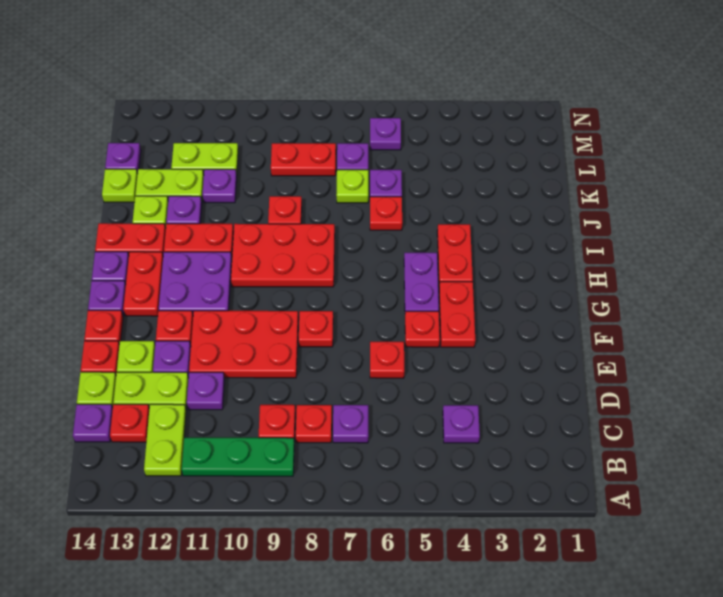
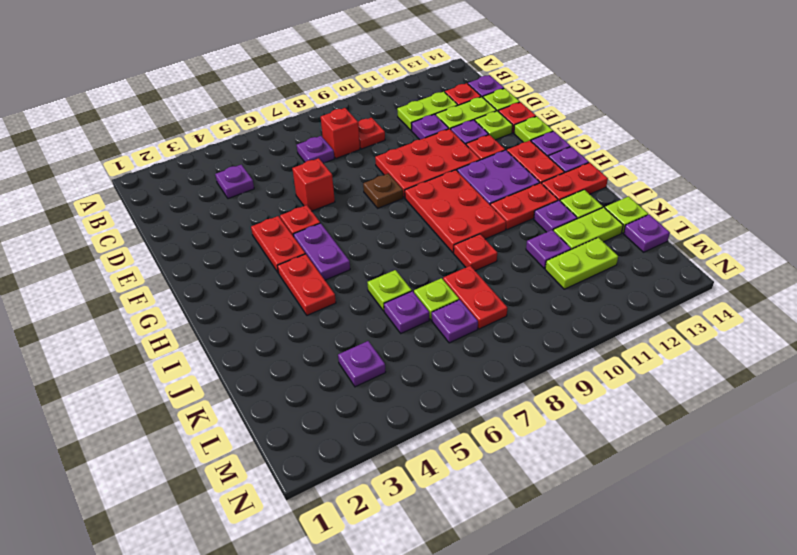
green 1x3 plate [182,438,294,476] -> none
lime 1x2 plate [144,404,186,476] -> lime 1x2 plate turned to [397,92,458,131]
red 1x1 plate [296,405,332,443] -> red 1x1 brick [321,108,360,158]
red 1x1 plate [370,342,404,378] -> red 1x1 brick [292,158,335,211]
red 1x1 plate [299,311,333,347] -> brown 1x1 plate [363,174,403,208]
red 1x1 plate [84,310,123,344] -> lime 1x1 plate [514,116,553,142]
red 2x3 plate [231,224,335,287] -> red 2x3 plate turned to [405,170,506,253]
red 1x1 plate [370,197,402,230] -> lime 1x1 plate [367,270,412,311]
red 1x2 plate [271,143,336,176] -> red 1x2 plate turned to [443,266,507,329]
purple 1x1 plate [370,118,401,150] -> purple 1x1 plate moved to [338,341,386,387]

